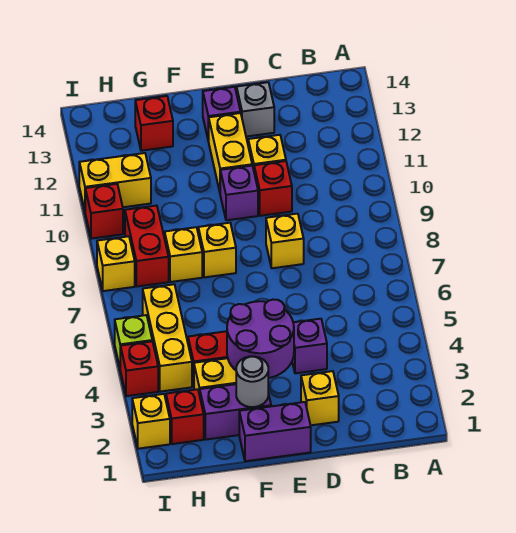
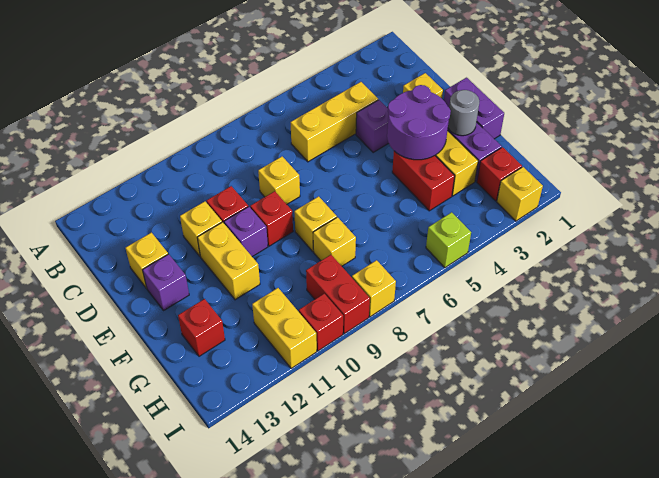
grey 1x1 brick [237,82,274,137] -> yellow 1x1 brick [126,232,168,289]
yellow 1x2 brick [209,113,252,192] -> yellow 1x2 brick turned to [197,222,260,300]
yellow 1x3 brick [143,284,192,392] -> yellow 1x3 brick moved to [290,82,378,162]
red 1x2 brick [125,206,169,286] -> red 1x2 brick turned to [306,255,370,334]
red 1x1 brick [120,341,158,396] -> red 1x1 brick moved to [250,191,293,246]

